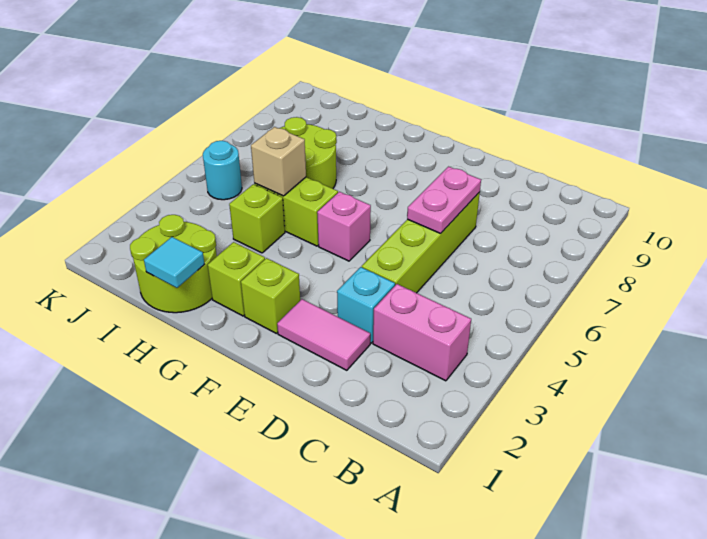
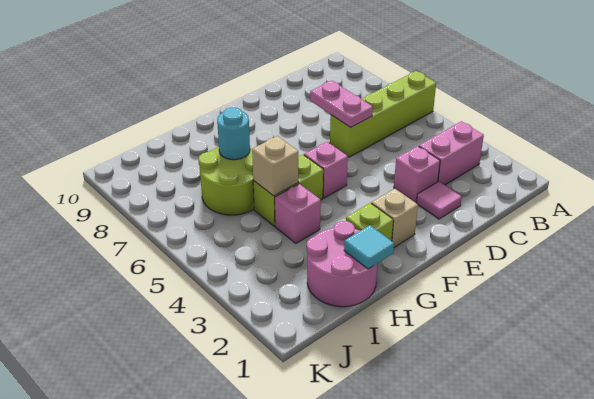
pink 1x2 tile [277,299,370,370] -> pink 1x1 tile [417,182,462,219]
cyan 1x1 brick [337,267,395,343] -> pink 1x1 brick [394,146,440,203]
lime 1x4 brick [362,192,480,293] -> lime 1x4 brick turned to [330,71,436,157]
lime 1x1 brick [241,258,300,333] -> tan 1x1 brick [371,189,418,247]
lime 2x2 round brick [130,215,217,313] -> pink 2x2 round brick [307,221,378,307]
lime 1x1 brick [229,184,285,253] -> pink 1x1 brick [275,184,321,243]
cyan 1x1 round brick [203,141,242,200] -> cyan 1x1 round brick moved to [217,108,250,160]

